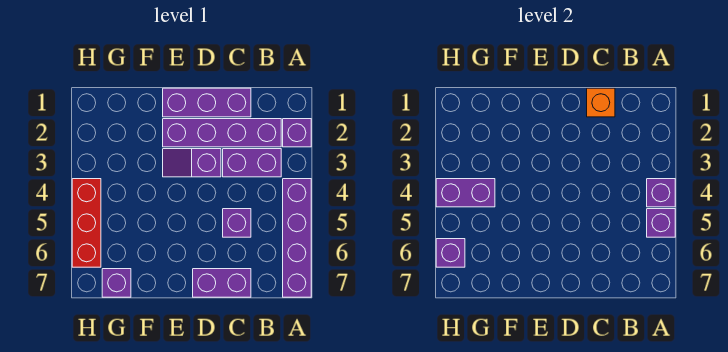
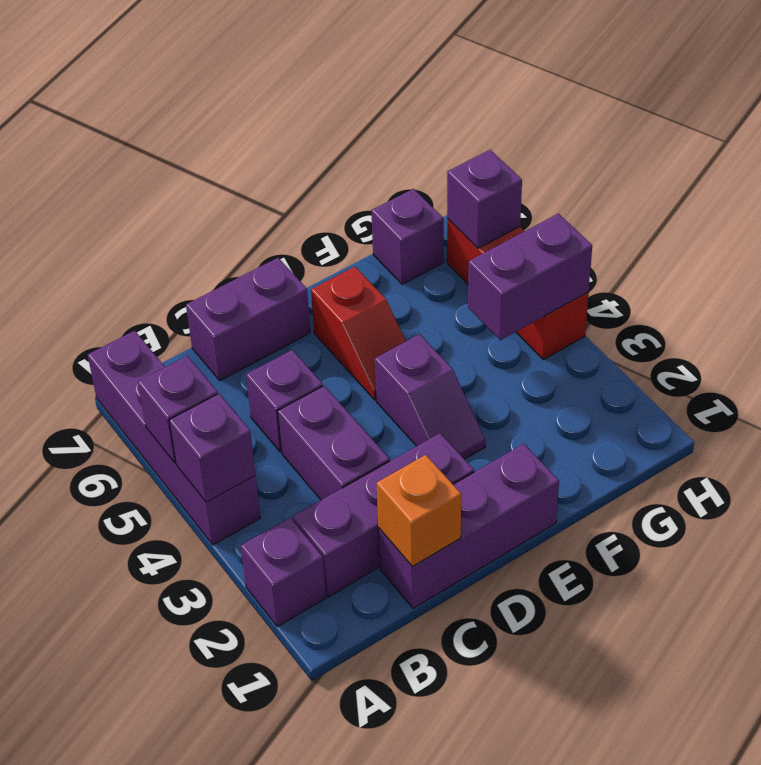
purple 1x4 brick [163,119,281,147] -> purple 1x3 brick [293,433,474,597]
purple 1x2 brick [223,149,281,177] -> purple 1x2 brick turned to [278,386,390,500]
purple 1x2 slope [163,149,221,177] -> purple 1x2 slope turned to [375,334,485,459]
none -> red 1x2 slope [311,267,406,400]

